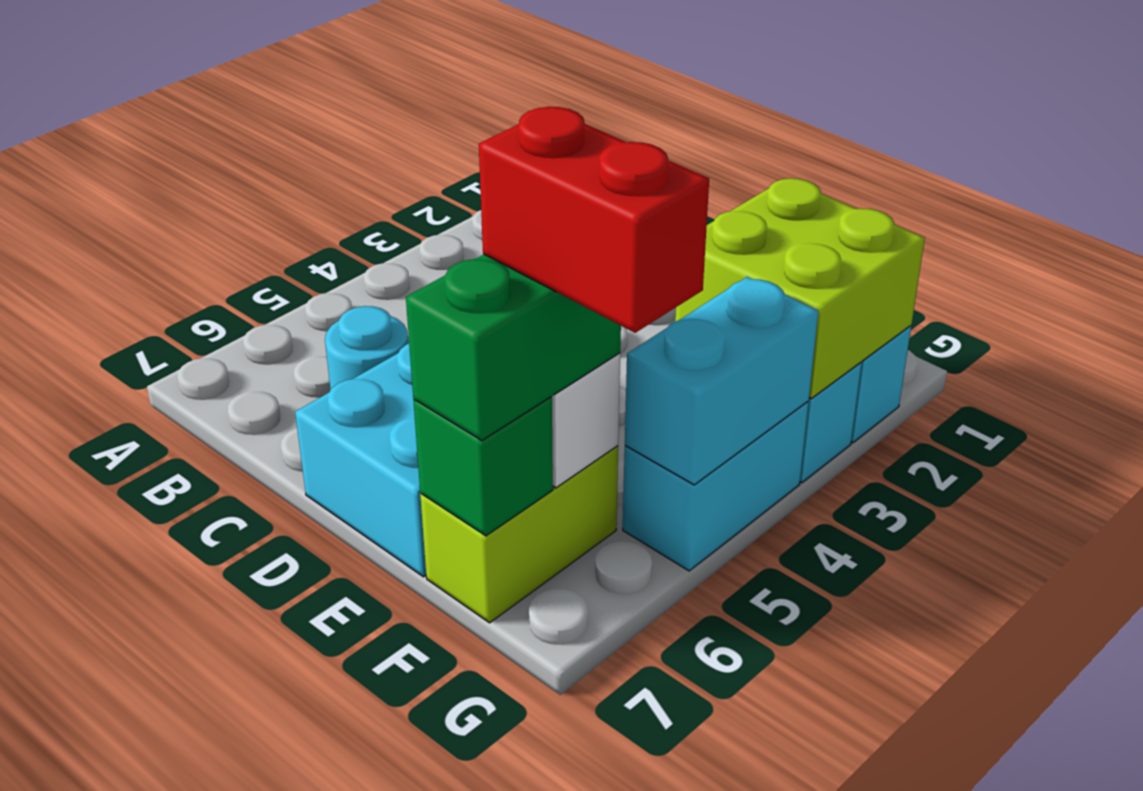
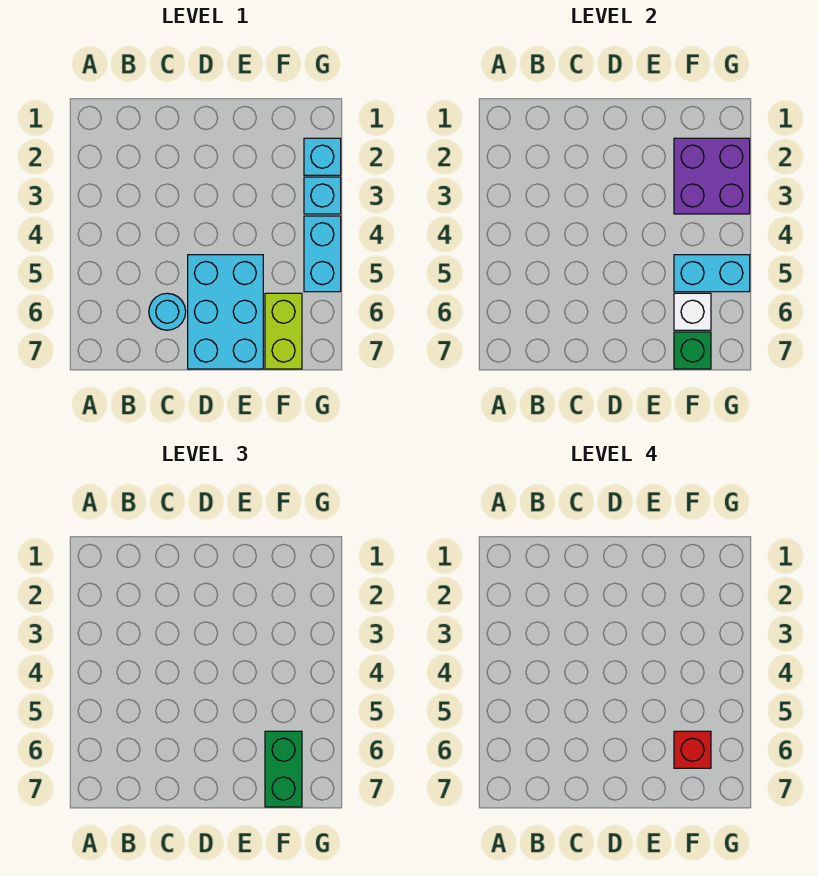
lime 2x2 brick [675,178,925,398] -> purple 2x2 brick [674,138,750,214]
red 1x2 brick [479,107,709,333] -> red 1x1 brick [674,731,711,768]
cyan 1x2 brick [625,277,819,485] -> cyan 1x2 brick turned to [674,255,750,292]

